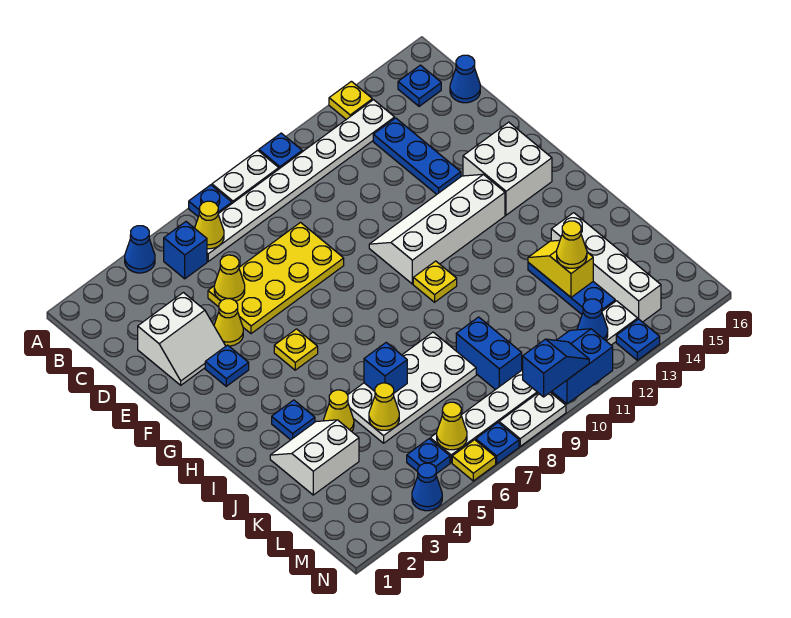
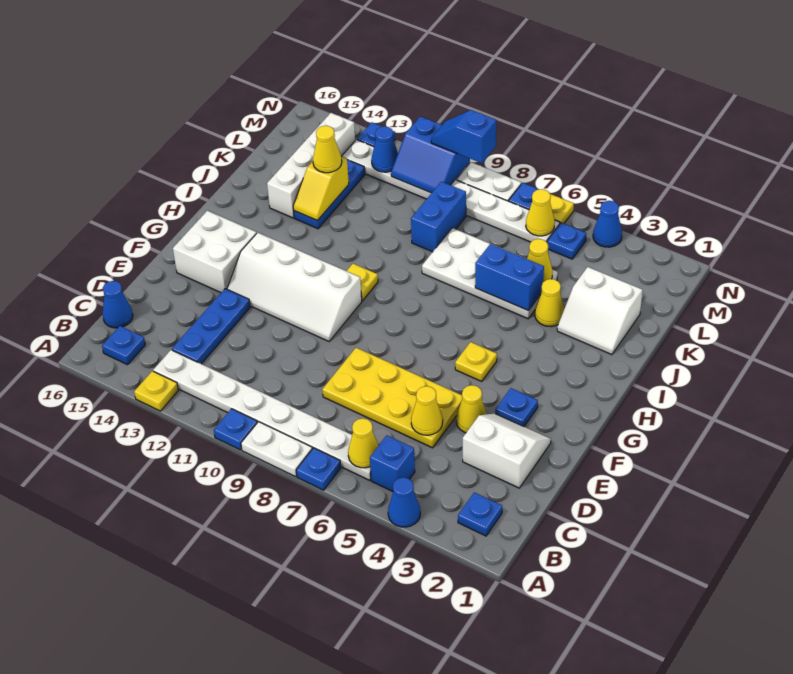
blue 1x1 plate [272,400,315,440] -> blue 1x1 plate moved to [458,492,502,536]
blue 1x1 brick [364,342,407,393] -> blue 1x2 brick [475,244,544,311]

